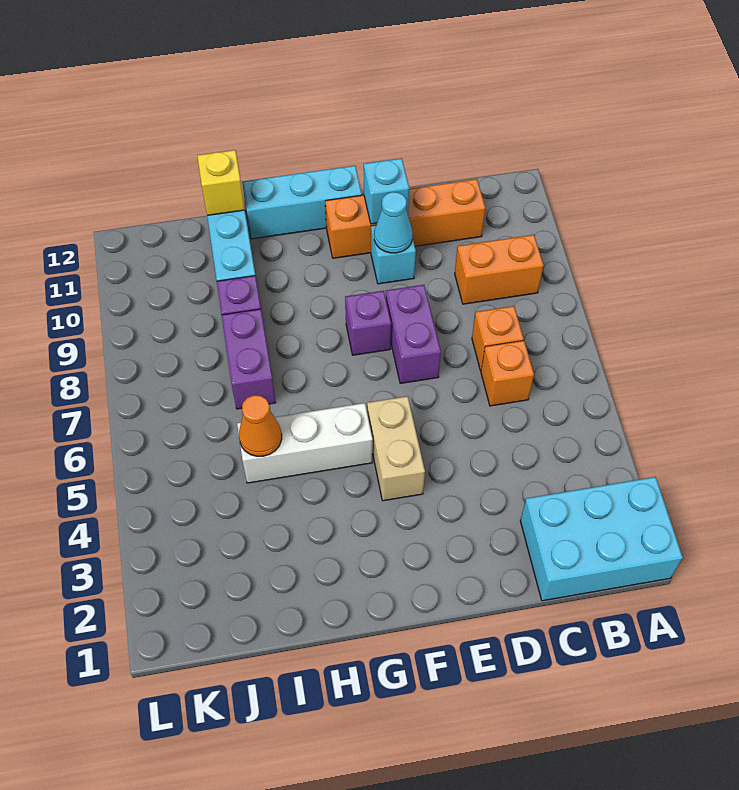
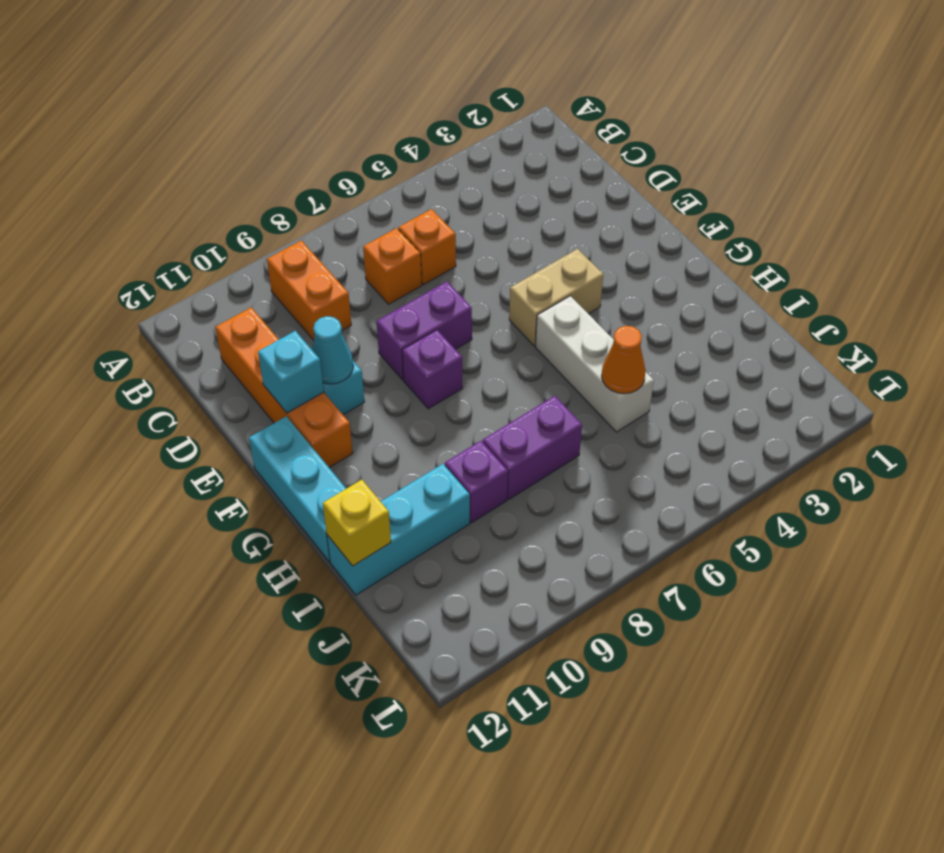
cyan 2x3 brick [520,477,683,601] -> none

